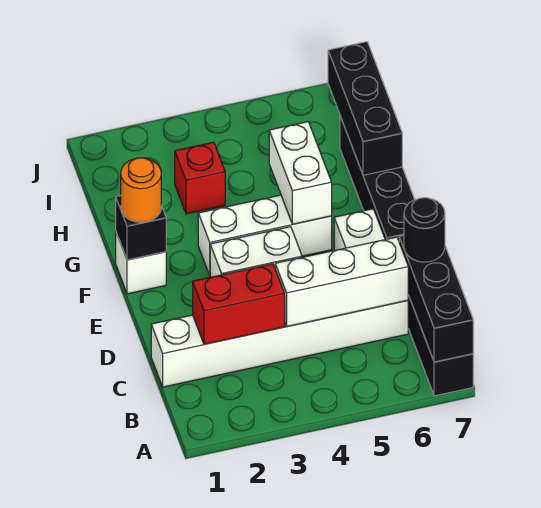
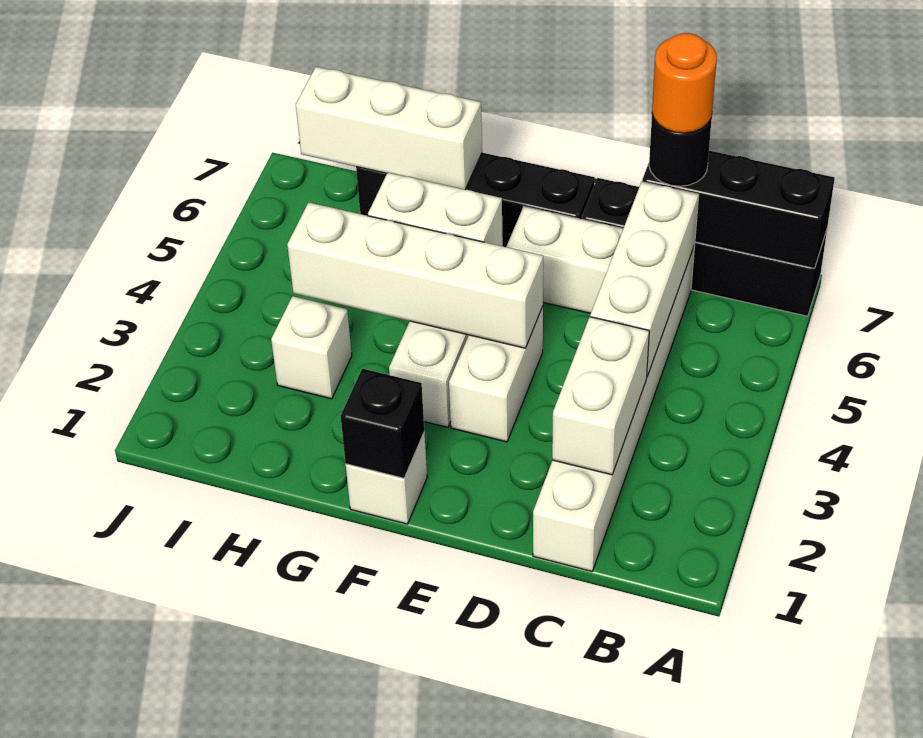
red 1x2 brick [193,264,285,344] -> white 1x2 brick [552,317,649,475]
none -> white 1x4 brick [287,202,543,348]
orange 1x1 round brick [121,158,161,222] -> orange 1x1 round brick moved to [652,33,717,133]
black 1x3 brick [328,42,402,175] -> white 1x3 brick [296,67,482,190]
red 1x1 brick [175,142,225,214] -> white 1x1 brick [271,296,352,399]

